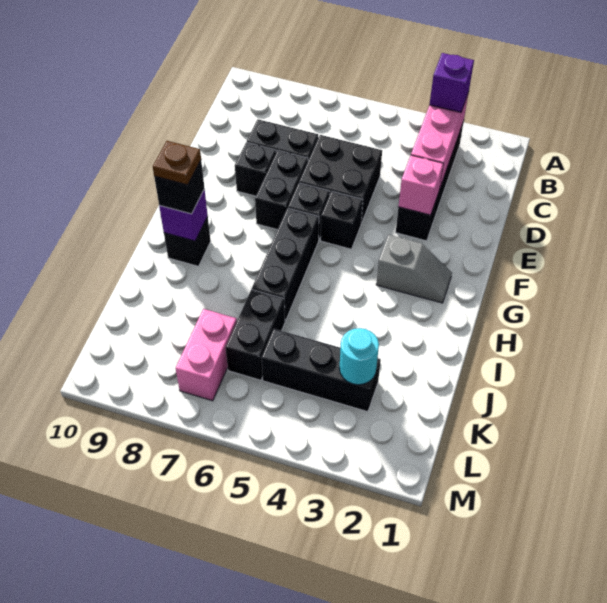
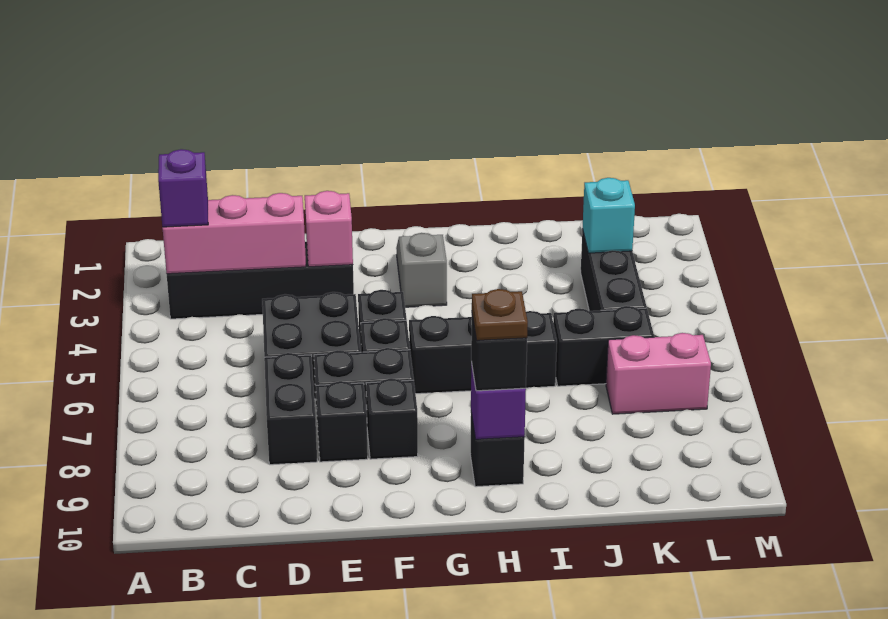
none -> black 1x1 brick [366,379,418,459]
cyan 1x1 round brick [339,328,379,385] -> cyan 1x1 brick [583,178,635,253]

